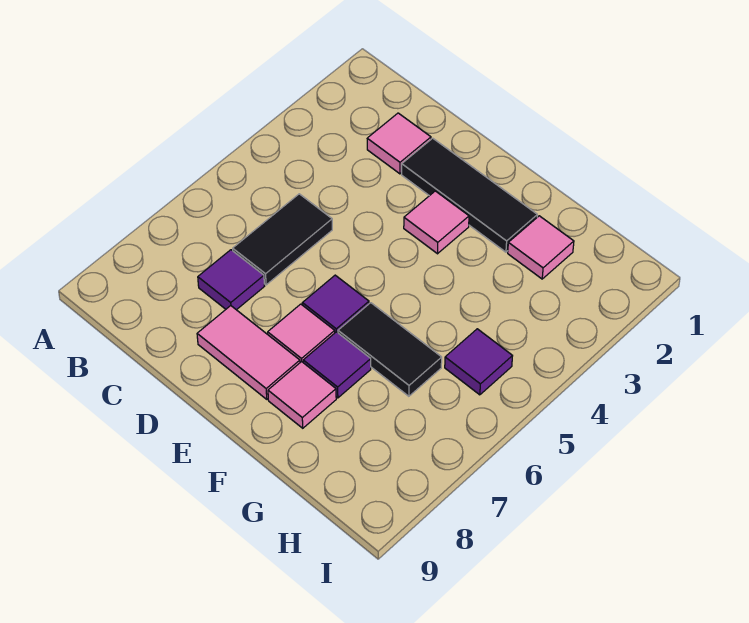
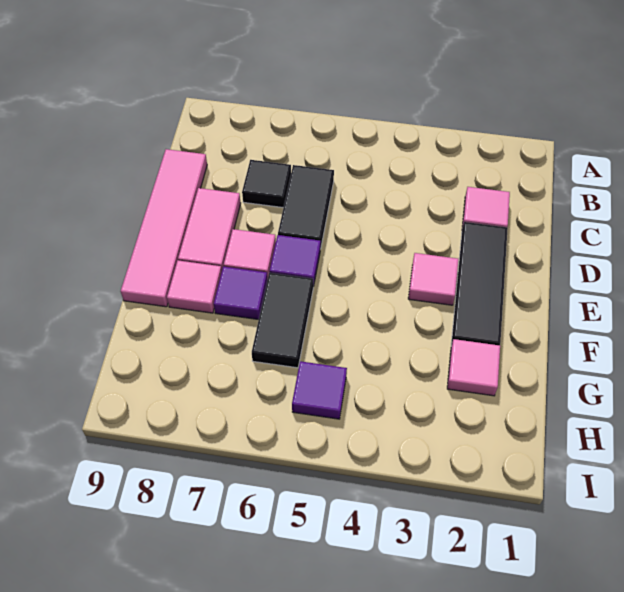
black 1x2 tile [233,194,332,285] -> black 1x2 tile turned to [278,165,334,249]
purple 1x1 tile [198,250,264,310] -> black 1x1 tile [242,160,291,208]
none -> pink 1x4 tile [121,149,207,307]

